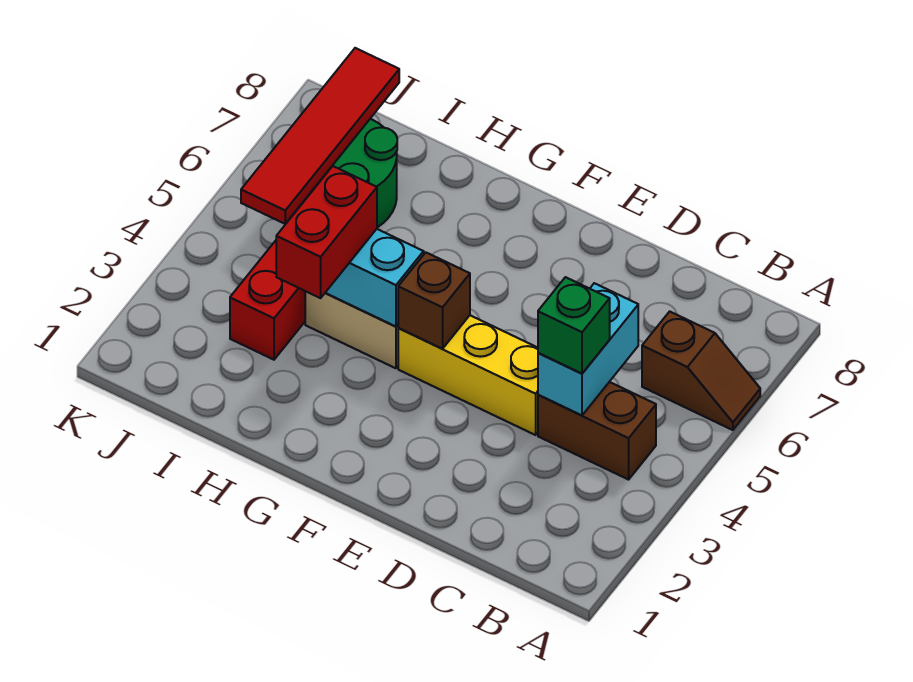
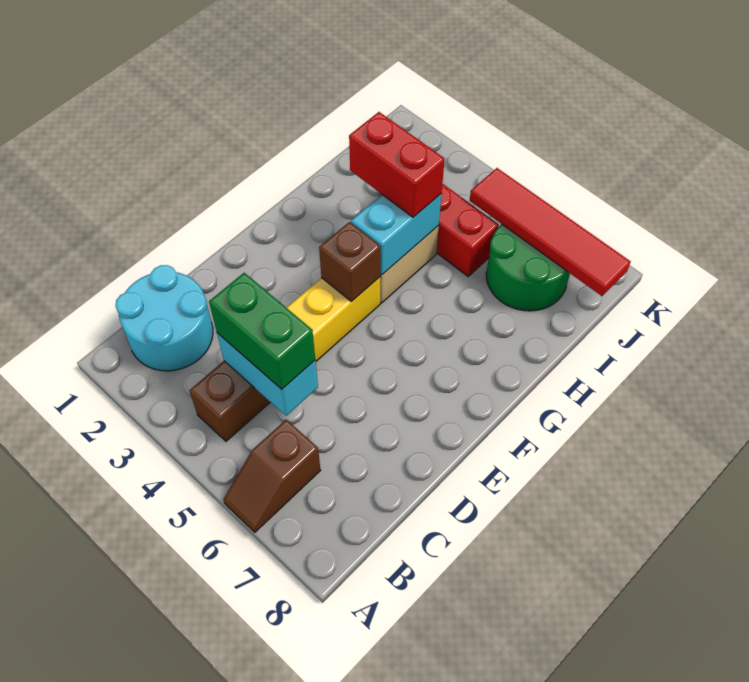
none -> cyan 2x2 round brick [115,265,213,371]
green 1x1 brick [538,277,610,373] -> green 1x2 brick [209,273,315,389]

